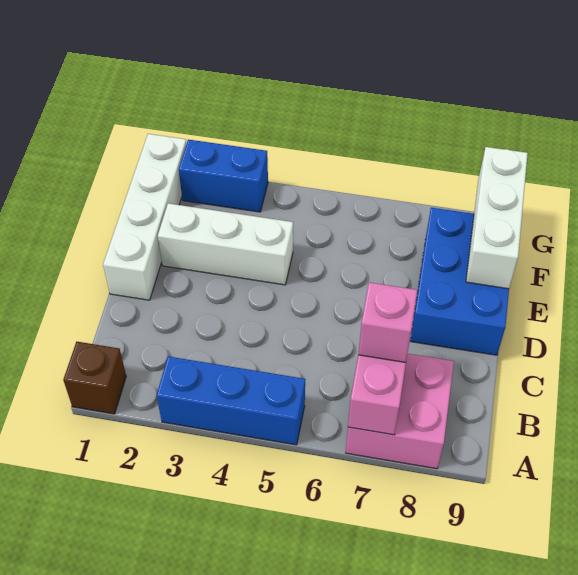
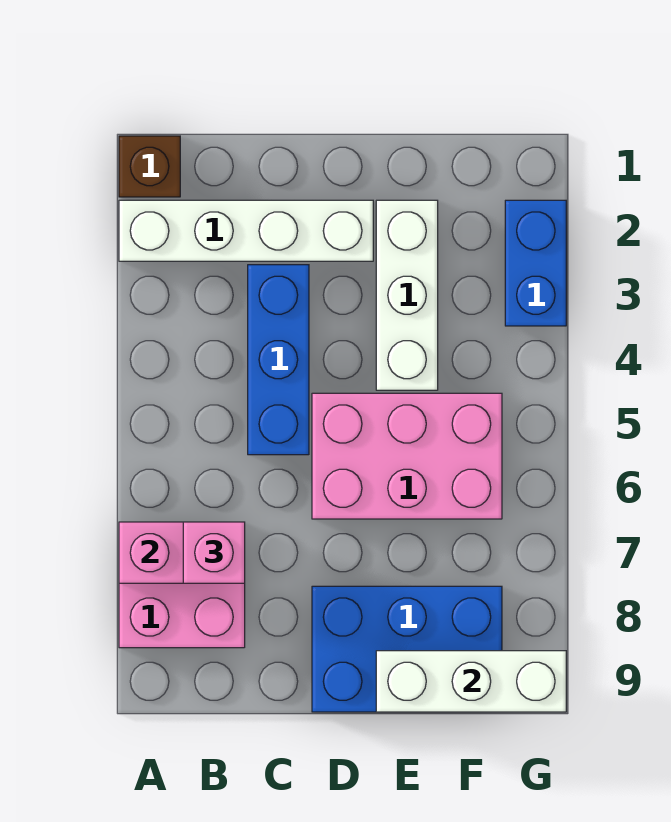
blue 1x3 brick [156,356,305,445] -> blue 1x3 brick moved to [248,265,309,455]
white 1x4 brick [103,134,187,300] -> white 1x4 brick moved to [119,200,373,261]
none -> pink 2x3 brick [312,393,502,519]

